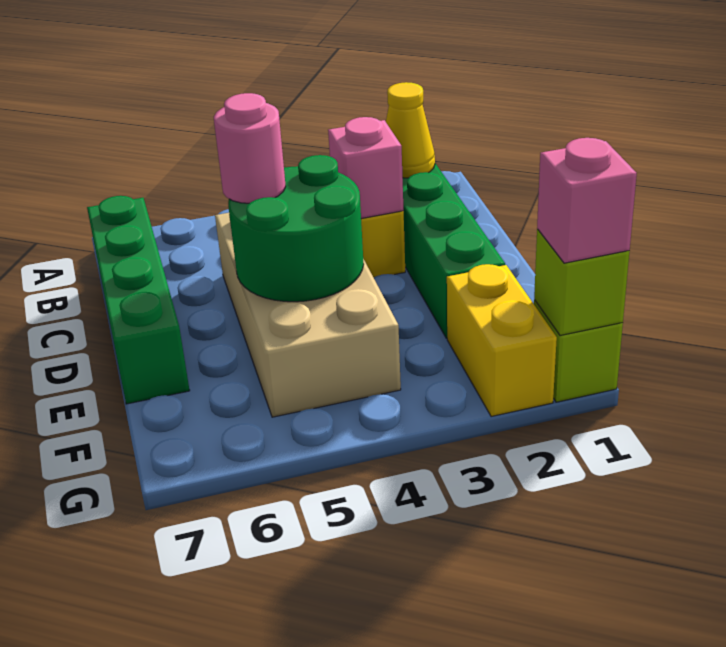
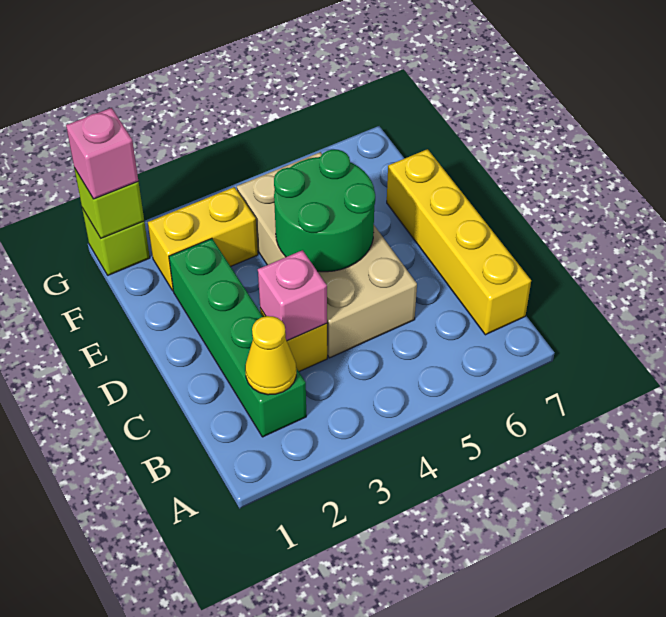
green 1x4 brick [87,196,190,404] -> yellow 1x4 brick [387,149,531,335]
pink 1x1 round brick [214,93,286,203] -> none
yellow 1x2 brick [447,264,557,417] -> yellow 1x2 brick turned to [148,187,258,291]

